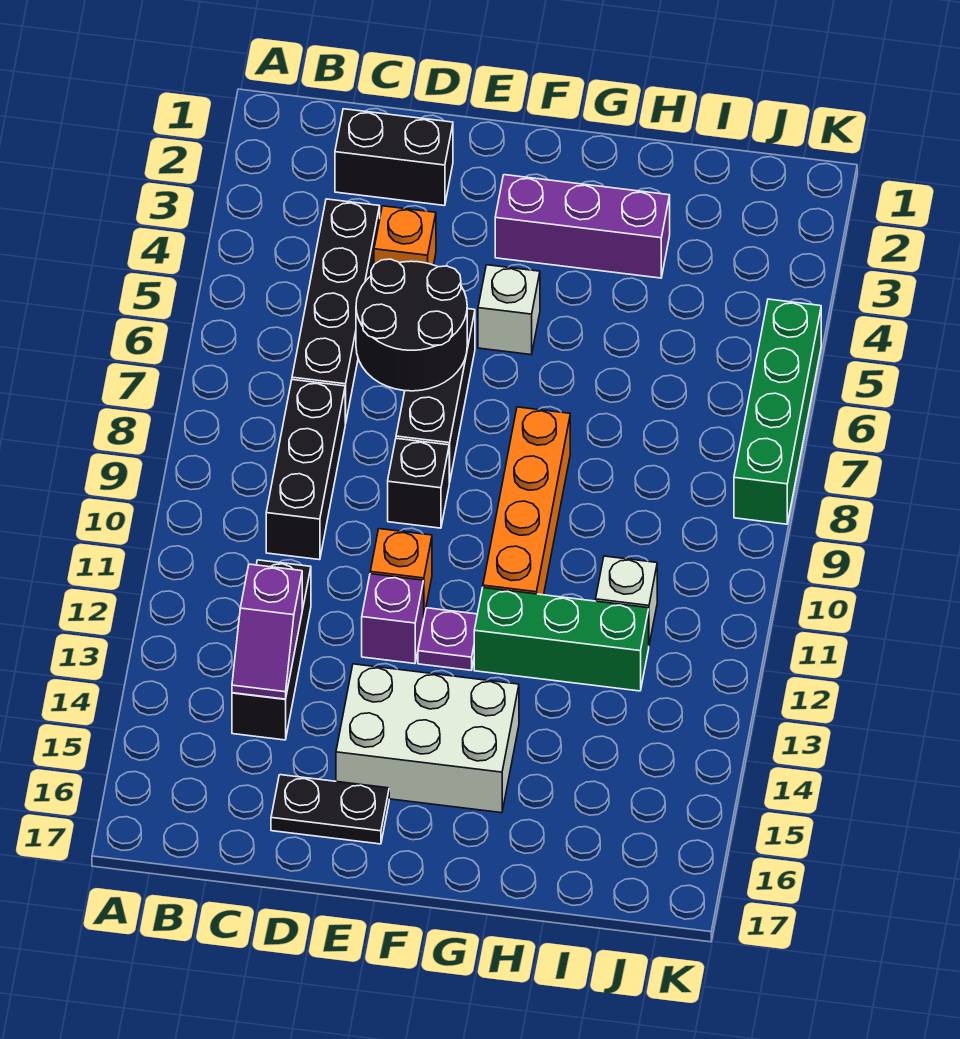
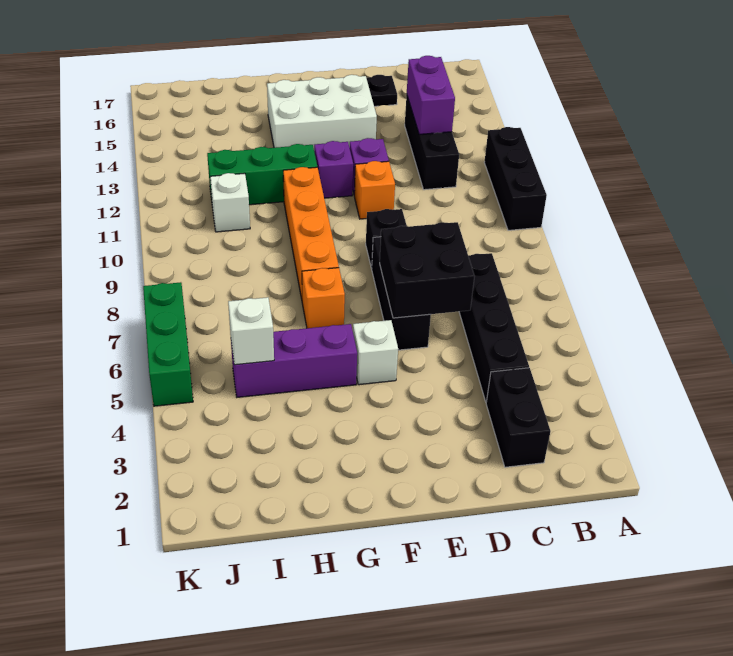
black 1x2 brick [335,109,453,206] -> black 1x2 brick turned to [486,368,551,467]
black 1x3 brick [266,380,345,560] -> black 1x3 brick moved to [484,127,547,230]
purple 1x2 slope [232,564,302,699] -> purple 1x2 brick [407,56,455,134]
orange 1x1 brick [374,206,436,265] -> orange 1x1 brick moved to [302,268,345,328]
black 2x2 round brick [356,259,467,391] -> black 2x2 brick [380,222,475,318]
purple 1x3 brick [495,175,670,278] -> purple 1x3 brick moved to [231,324,357,397]
purple 1x1 plate [418,608,477,670] -> purple 1x1 brick [314,141,353,198]
none -> white 1x1 brick [228,297,274,365]
green 1x4 brick [734,299,821,524] -> green 1x3 brick [143,282,193,406]

